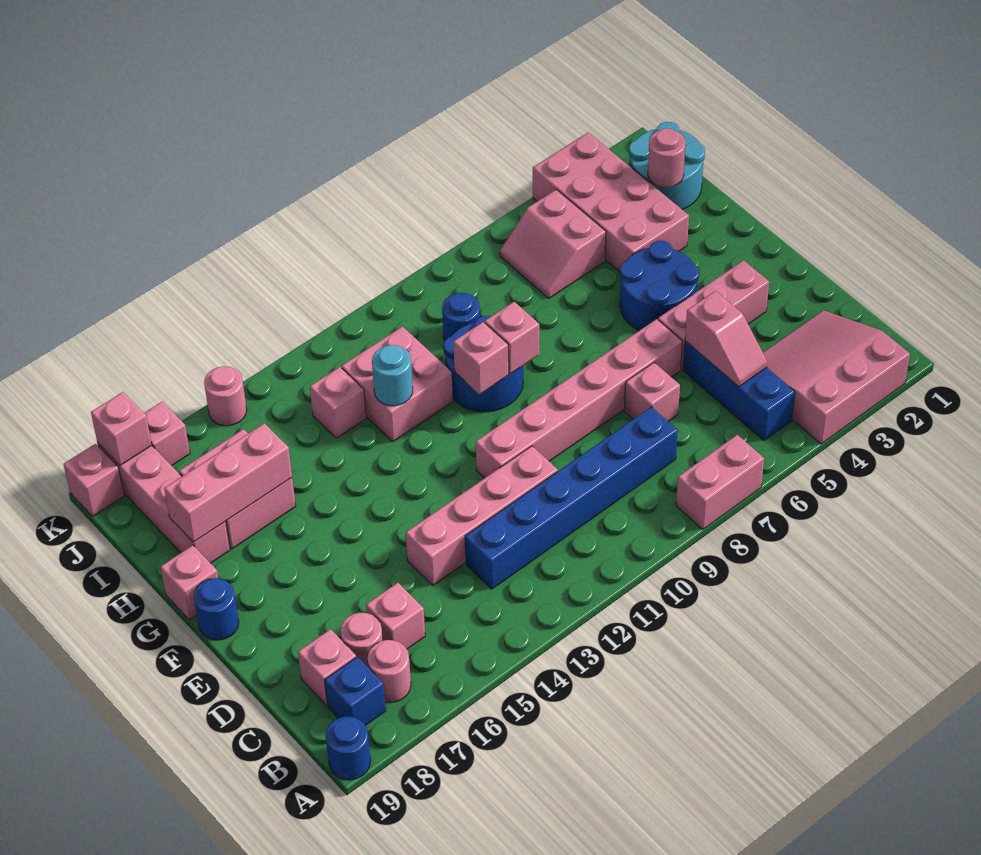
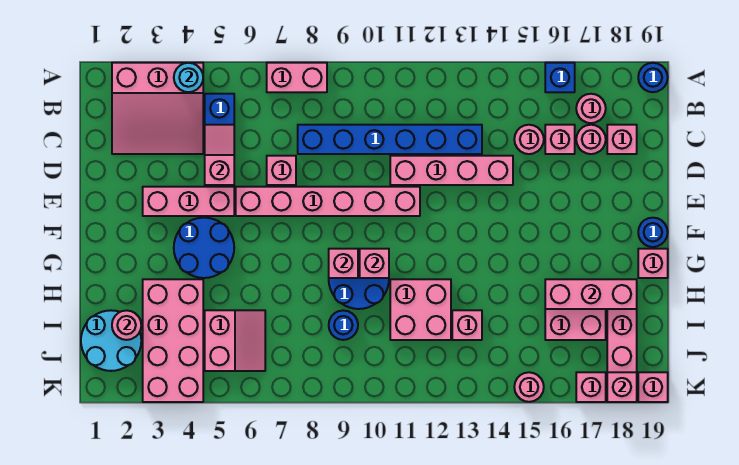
blue 1x1 brick [325,657,386,725] -> blue 1x1 brick moved to [545,63,575,92]
none -> pink 1x1 round brick [514,125,544,154]
cyan 1x1 round brick [372,345,413,406] -> cyan 1x1 round brick moved to [174,63,203,92]

